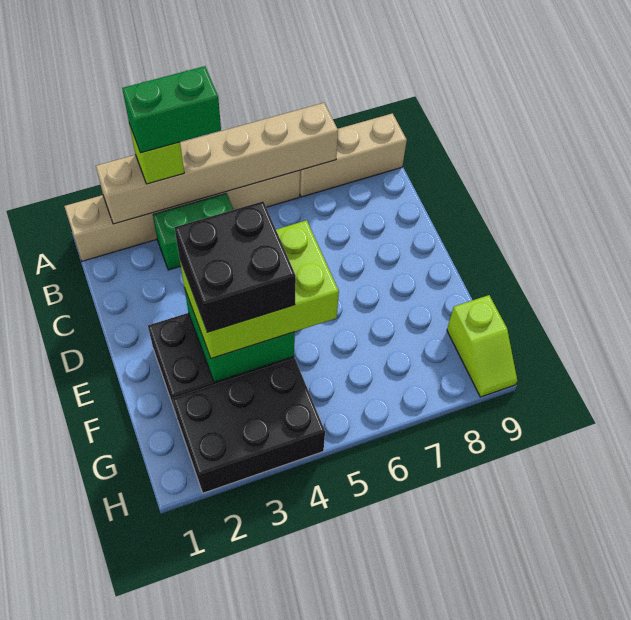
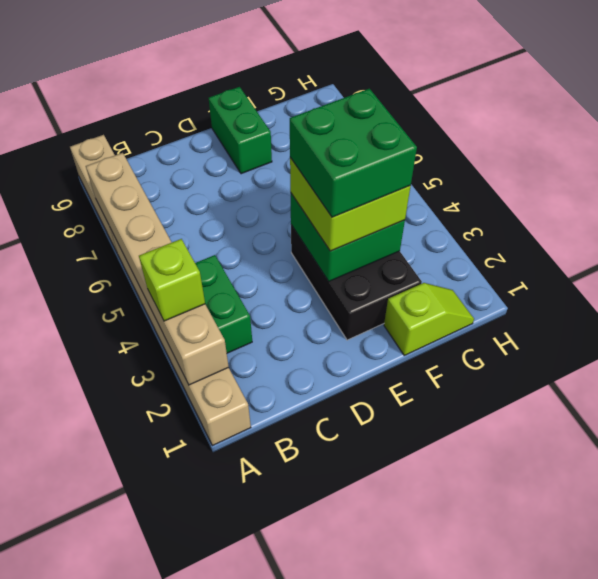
green 1x2 brick [122,66,221,153] -> green 1x2 brick moved to [208,87,272,174]
lime 2x3 brick [180,220,339,358] -> lime 2x2 brick [290,158,411,251]
black 2x2 brick [174,201,296,332] -> green 2x2 brick [290,89,417,217]
black 2x3 brick [173,358,325,493] -> none
lime 1x2 slope [447,295,517,397] -> lime 1x2 slope moved to [384,283,474,355]

